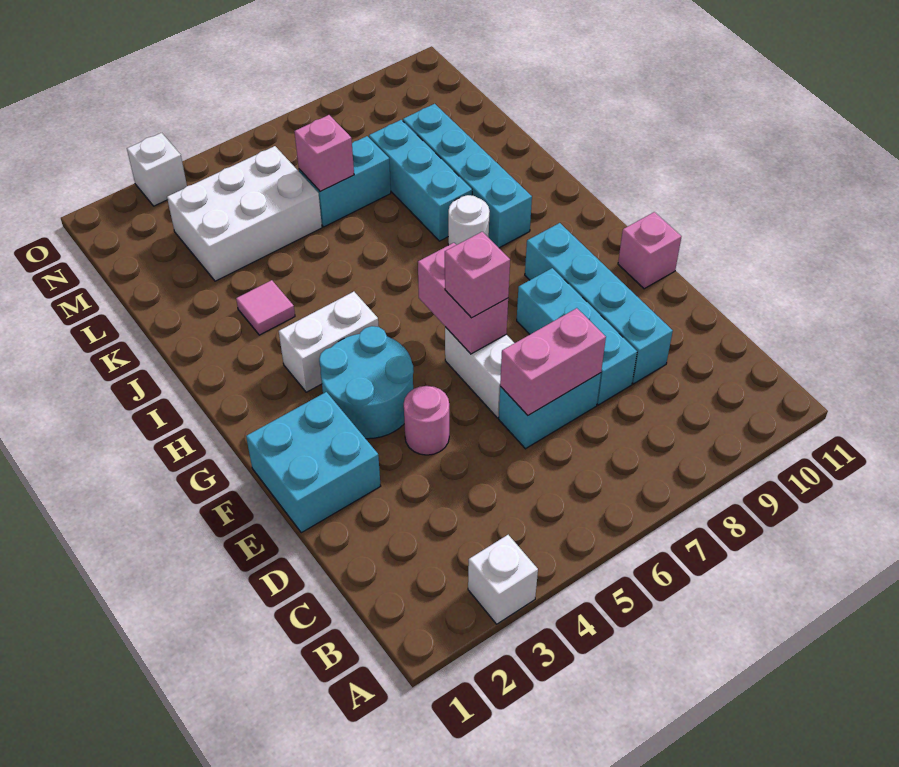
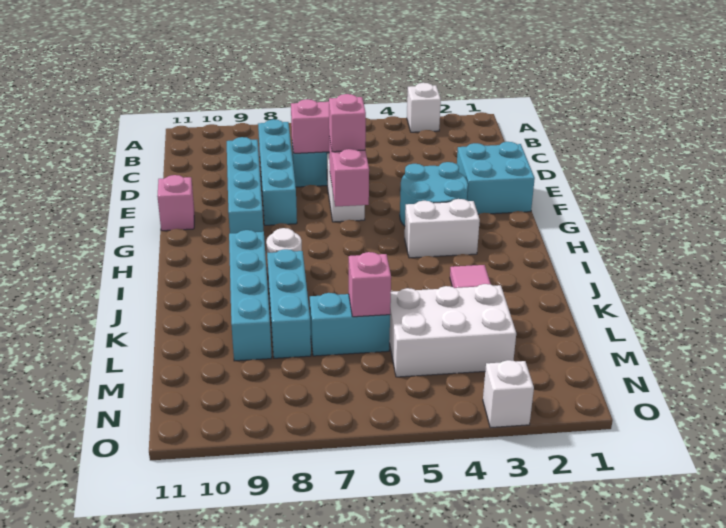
cyan 1x3 brick [517,268,637,405] -> cyan 1x4 brick [258,119,297,225]
pink 1x1 round brick [404,386,449,455] -> none

